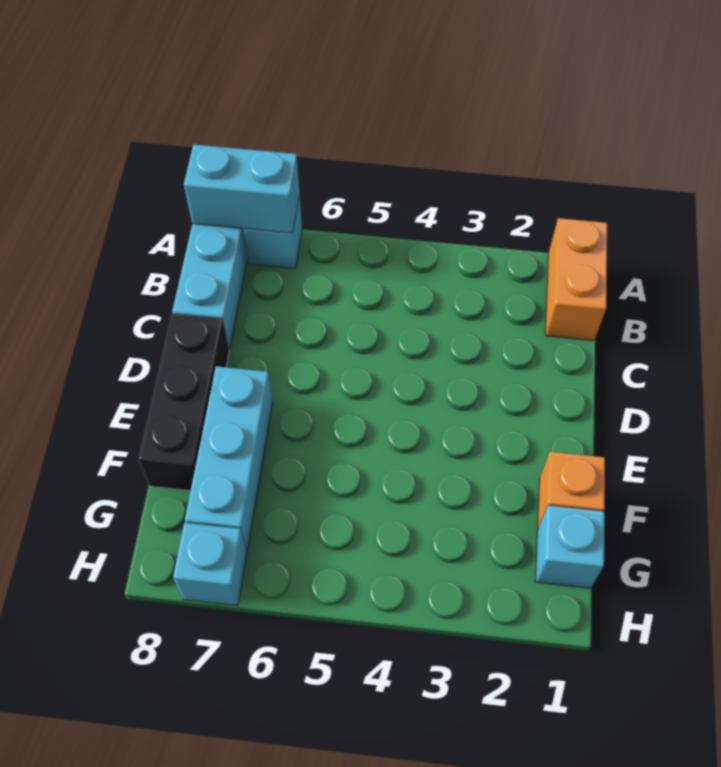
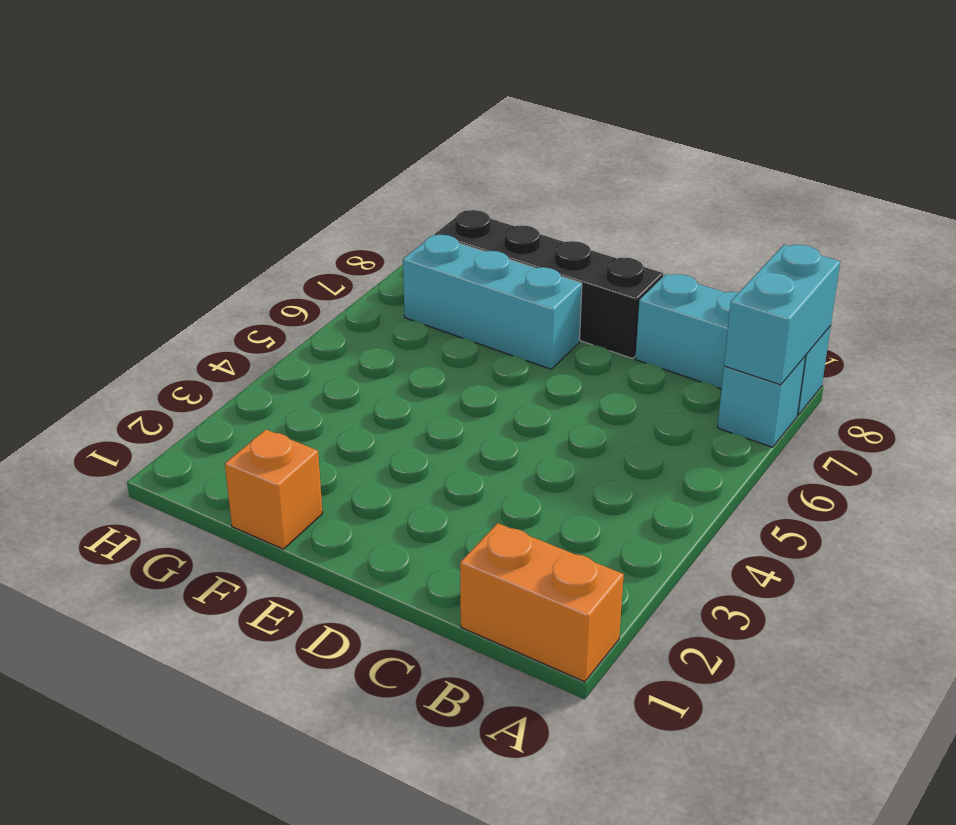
black 1x3 brick [138,314,229,491] -> black 1x4 brick [435,210,663,359]
cyan 1x1 brick [535,506,605,588] -> none
cyan 1x1 brick [173,523,247,606] -> none

